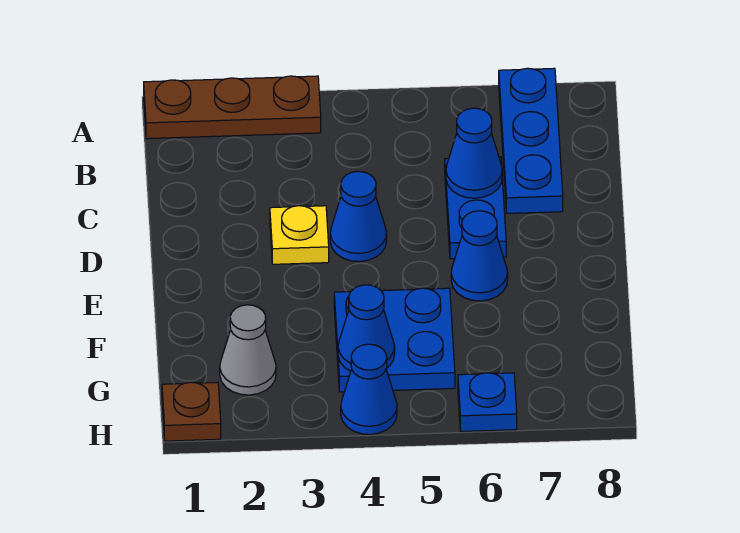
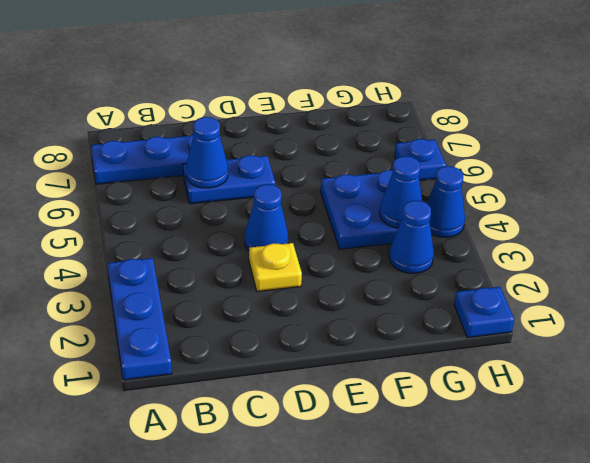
brown 1x3 plate [144,76,321,139] -> blue 1x3 plate [108,258,172,380]
blue 1x1 cone [451,211,508,301] -> blue 1x1 cone moved to [389,200,434,273]
grey 1x1 cone [220,305,276,395] -> none
brown 1x1 plate [162,382,221,441] -> blue 1x1 plate [454,287,514,338]

